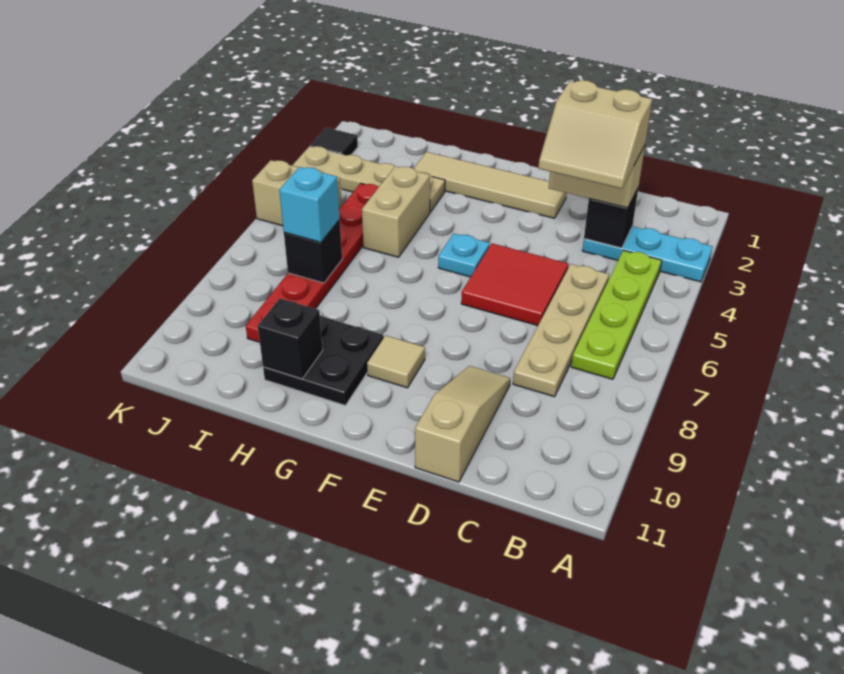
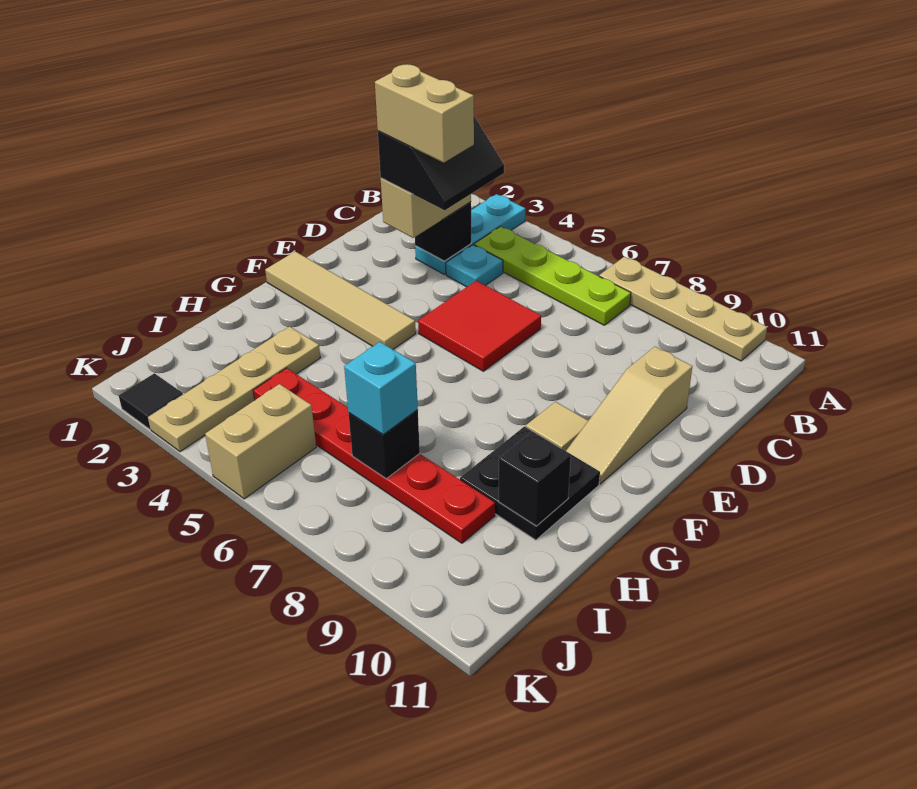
tan 2x2 slope [538,80,652,189] -> black 2x2 slope [378,117,504,210]
tan 1x4 plate [513,264,609,397] -> tan 1x4 plate moved to [599,257,767,361]
tan 1x3 slope [415,366,510,482] -> tan 1x3 slope turned to [566,347,692,484]
tan 1x4 tile [414,152,567,218] -> tan 1x4 tile turned to [265,251,416,349]
cyan 1x1 plate [438,233,490,277] -> cyan 1x1 plate moved to [446,245,503,287]
tan 1x2 brick [362,166,430,257] -> tan 1x2 brick moved to [375,64,474,163]

